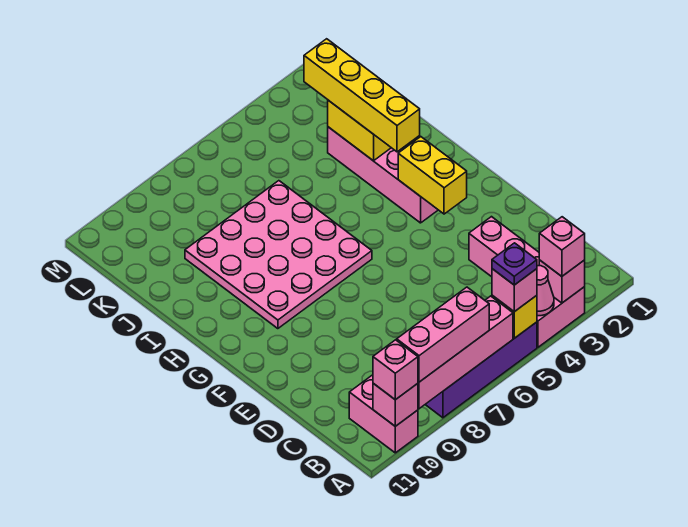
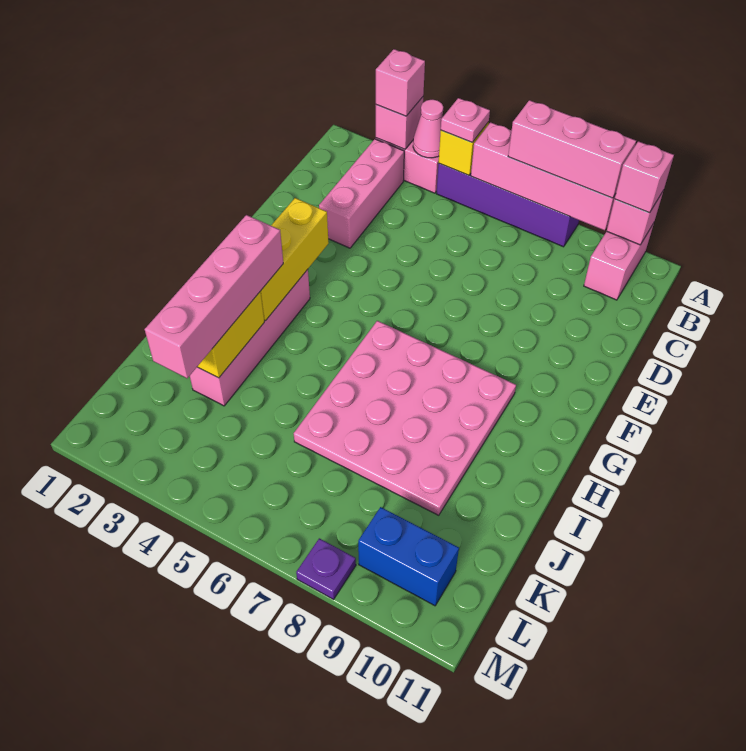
pink 1x1 brick [492,269,537,312] -> pink 1x1 plate [441,98,490,142]
purple 1x1 plate [492,243,537,285] -> purple 1x1 plate moved to [296,538,356,599]
yellow 1x2 brick [398,137,467,214] -> yellow 1x3 brick [260,198,329,321]
yellow 1x4 brick [304,39,420,152] -> pink 1x4 brick [145,215,283,378]
none -> blue 1x2 brick [358,507,459,606]

